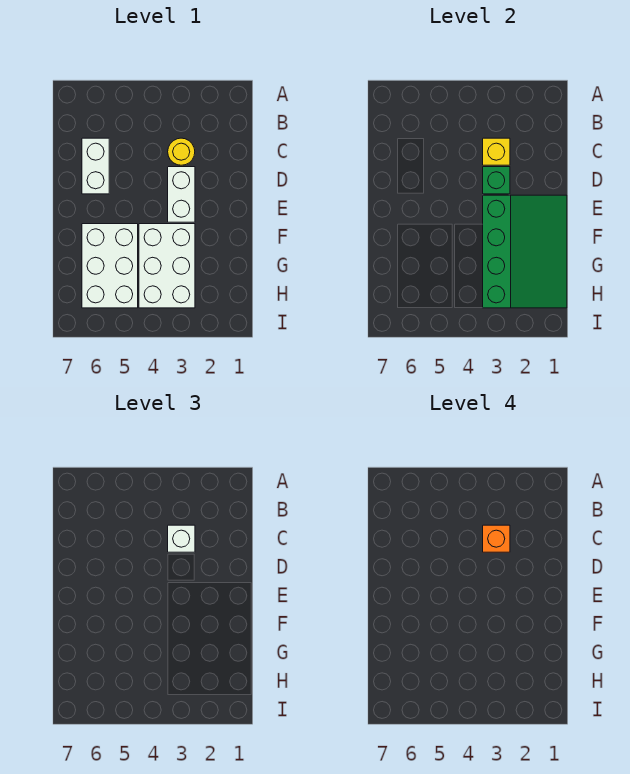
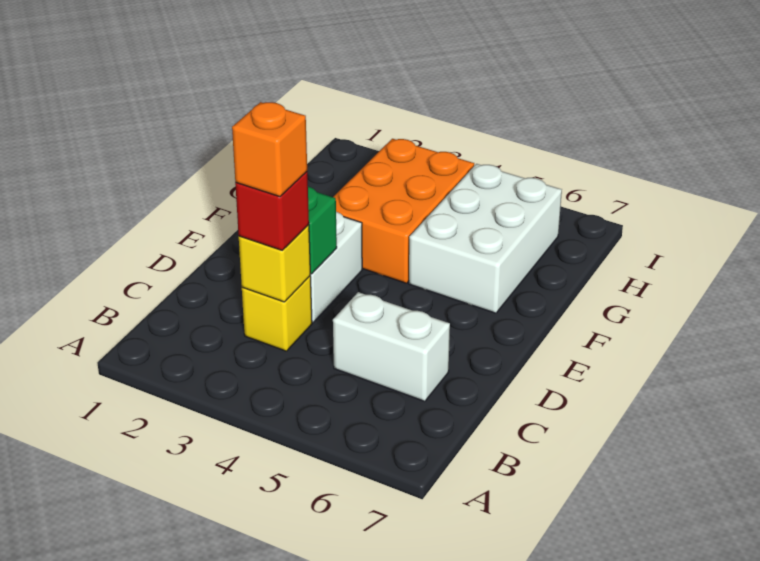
yellow 1x1 round brick [168,138,195,165] -> yellow 1x1 brick [242,276,312,351]
white 1x1 brick [168,525,195,552] -> red 1x1 brick [235,172,309,250]
white 1x2 brick [82,138,109,194] -> white 1x2 brick turned to [333,292,450,401]
green 3x4 slope [483,195,567,308] -> none
white 2x3 brick [139,224,195,308] -> orange 2x3 brick [334,139,474,283]

